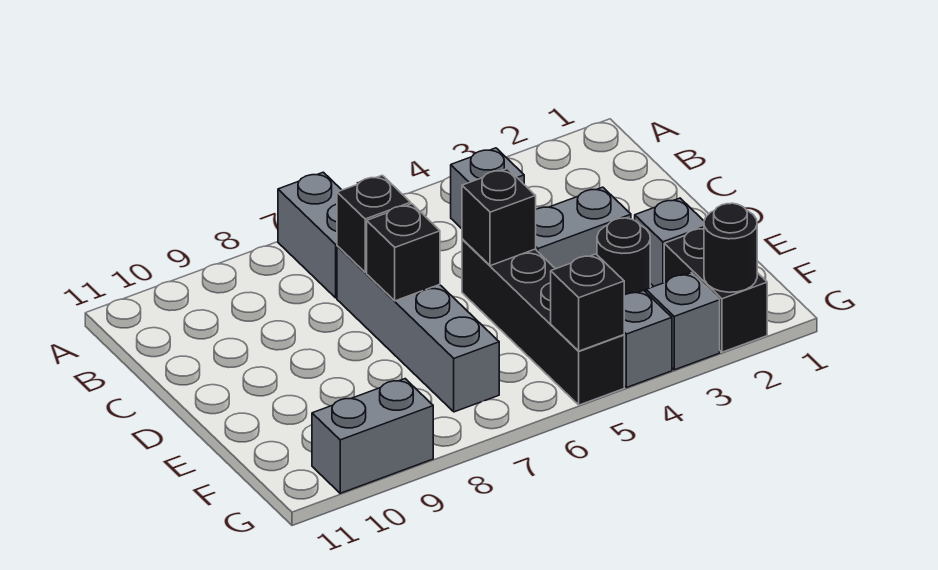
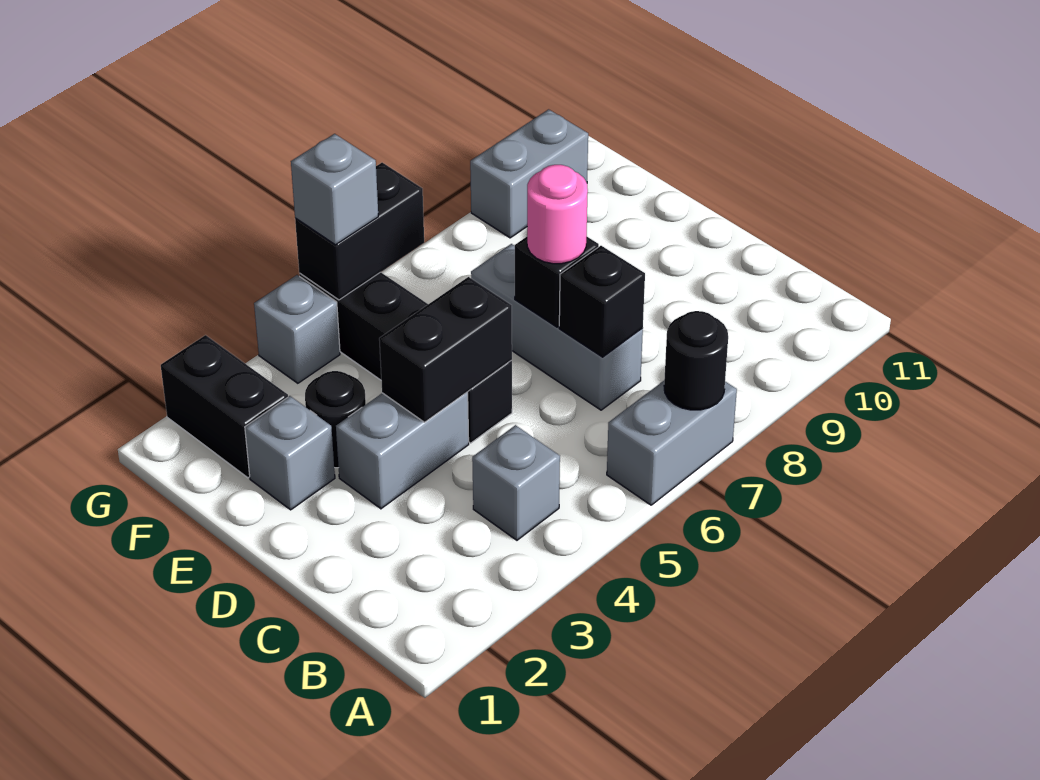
grey 1x2 brick [278,172,341,298] -> grey 1x2 brick turned to [607,381,737,505]
grey 1x4 brick [337,246,499,412] -> grey 1x3 brick [471,244,643,410]
black 1x1 brick [462,169,536,266] -> black 1x2 brick [379,277,512,422]
none -> pink 1x1 round brick [527,165,588,264]
black 1x1 round brick [704,203,757,292] -> black 1x1 round brick moved to [664,311,728,410]
grey 1x1 brick [646,273,720,370] -> grey 1x1 brick moved to [291,134,378,245]
black 1x1 brick [551,254,624,351] -> black 1x2 brick [295,163,424,300]

